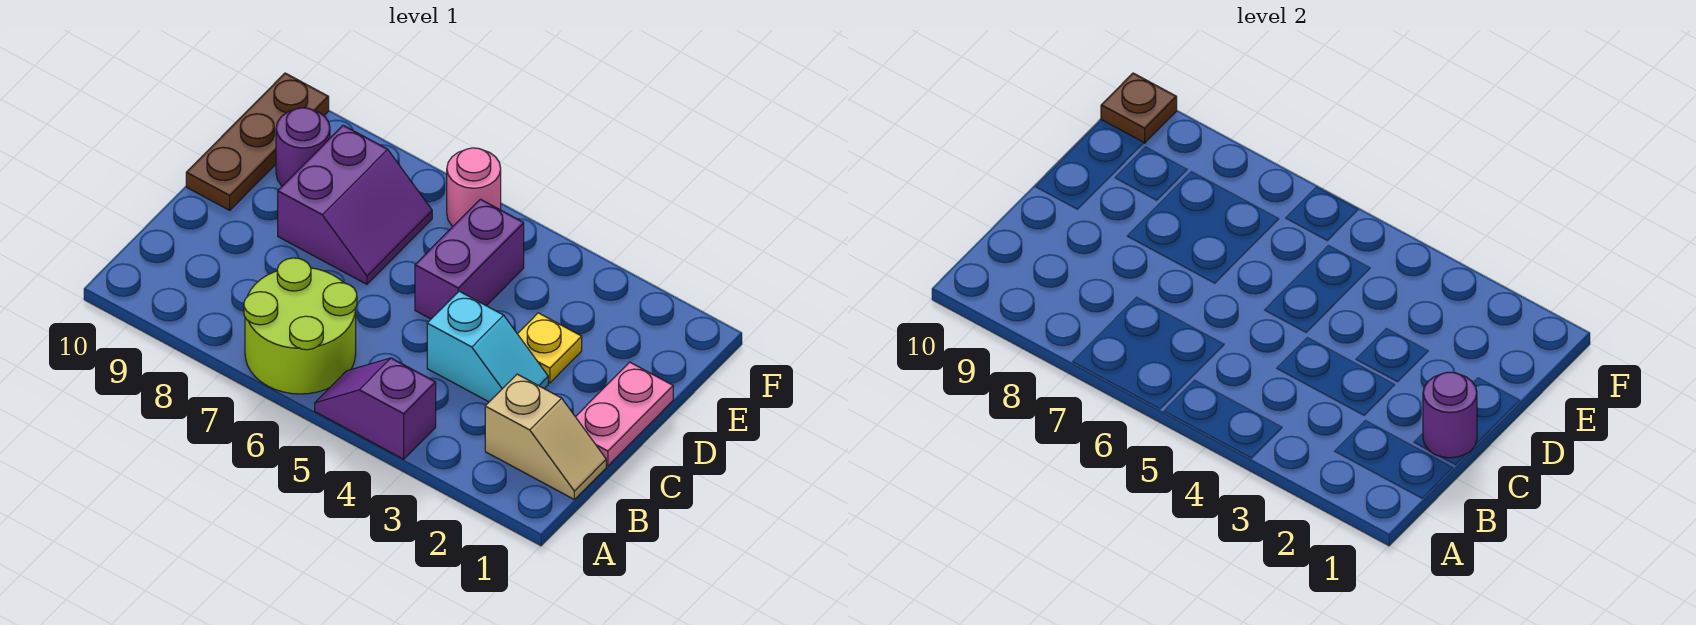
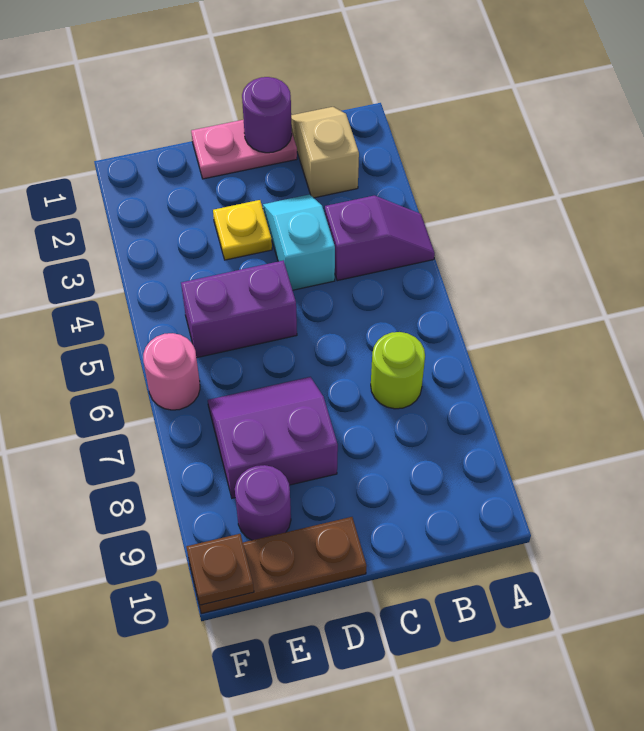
purple 1x2 slope [315,358,436,459] -> purple 1x2 slope turned to [325,196,435,281]
lime 2x2 round brick [244,258,357,394] -> lime 1x1 round brick [371,332,425,409]

